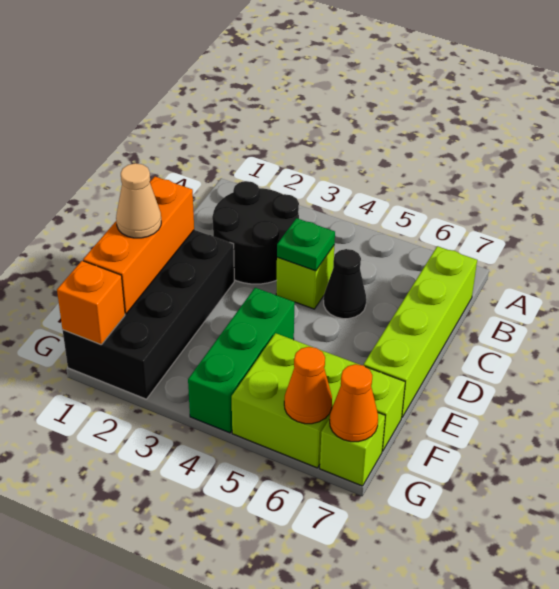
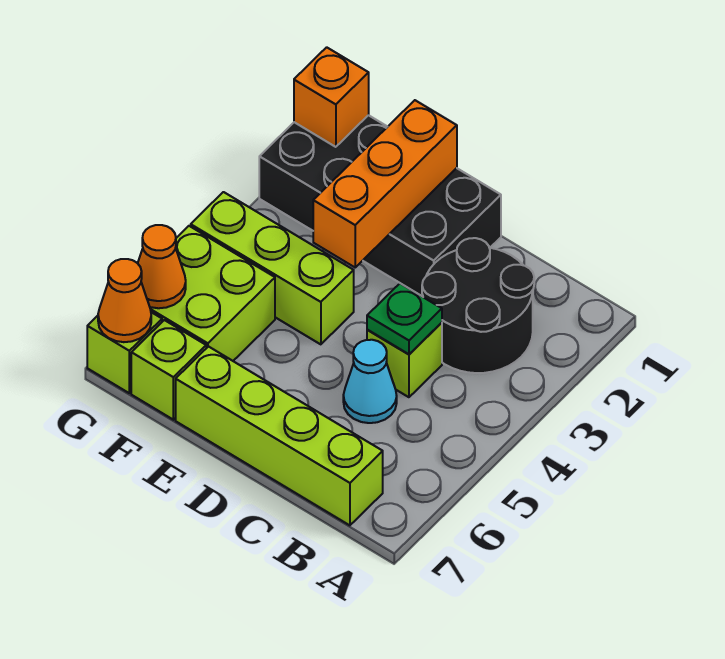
black 1x1 cone [324,249,366,319] -> cyan 1x1 cone [343,340,397,423]
orange 1x3 brick [83,177,194,314] -> orange 1x3 brick turned to [313,100,457,267]
tan 1x1 cone [116,163,161,238] -> none
green 1x3 brick [188,288,295,433] -> lime 1x3 brick [191,192,354,344]

